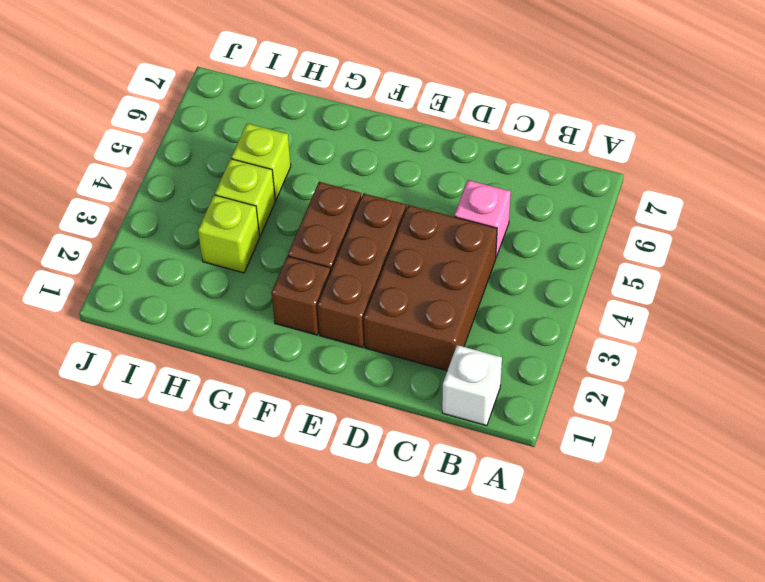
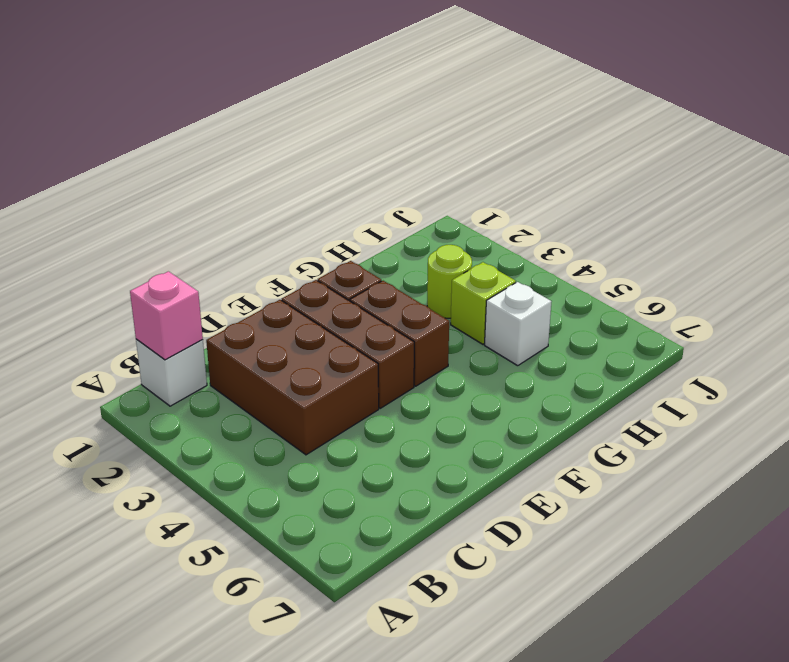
pink 1x1 brick [454,180,511,257] -> pink 1x1 brick moved to [130,271,203,360]
lime 1x1 brick [198,195,260,273] -> lime 1x1 round brick [427,245,472,318]
lime 1x1 brick [231,124,291,200] -> white 1x1 brick [485,282,552,366]

